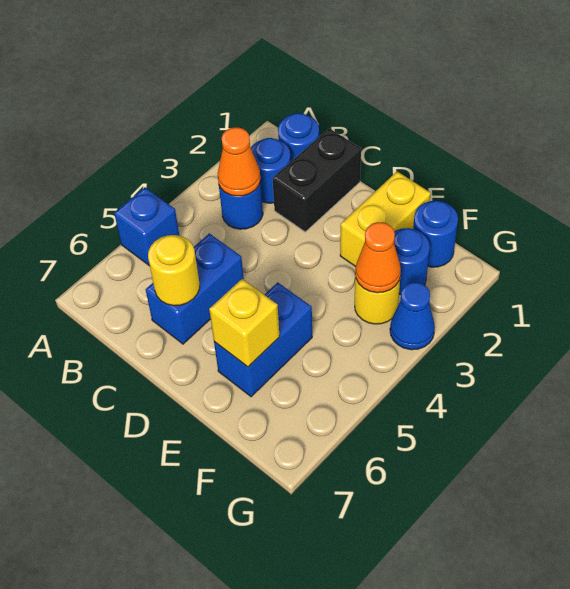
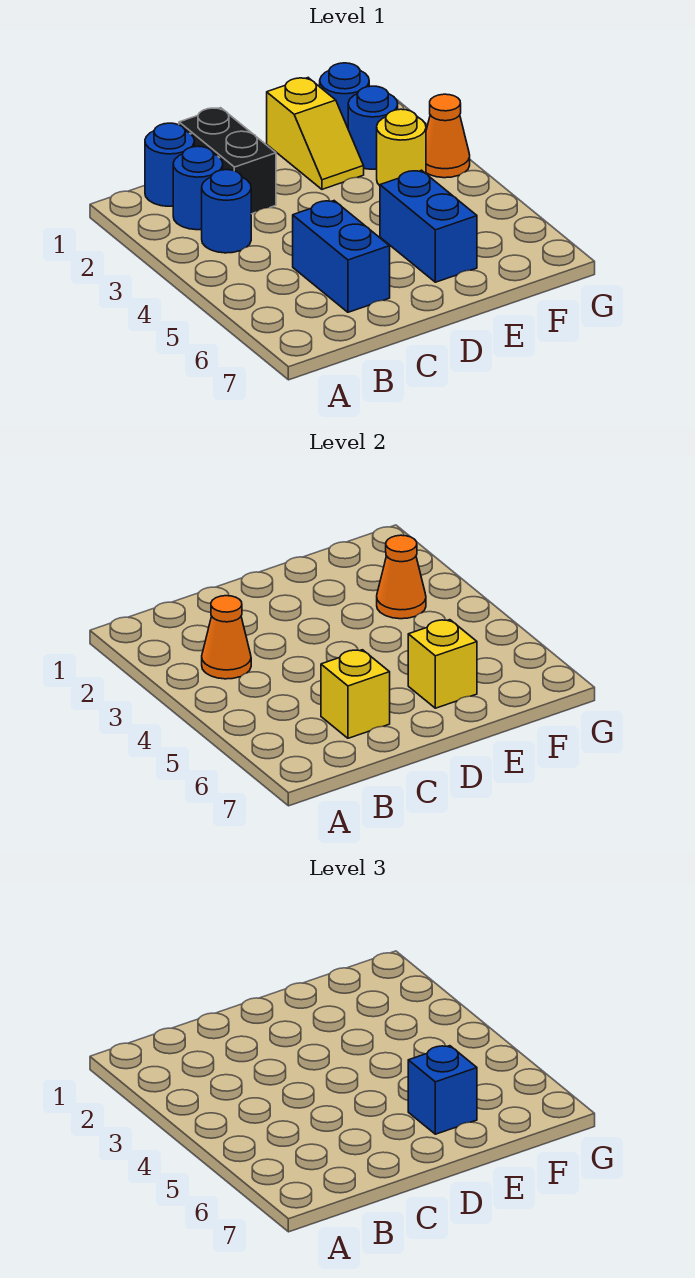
blue 1x1 brick [114,187,179,266] -> blue 1x1 brick moved to [408,1046,477,1134]
yellow 1x1 round brick [148,235,200,306] -> yellow 1x1 brick [321,650,390,738]
yellow 1x2 brick [340,172,431,267] -> yellow 1x2 slope [267,78,364,189]
blue 1x1 cone [390,282,435,350] -> orange 1x1 cone [426,94,470,178]

